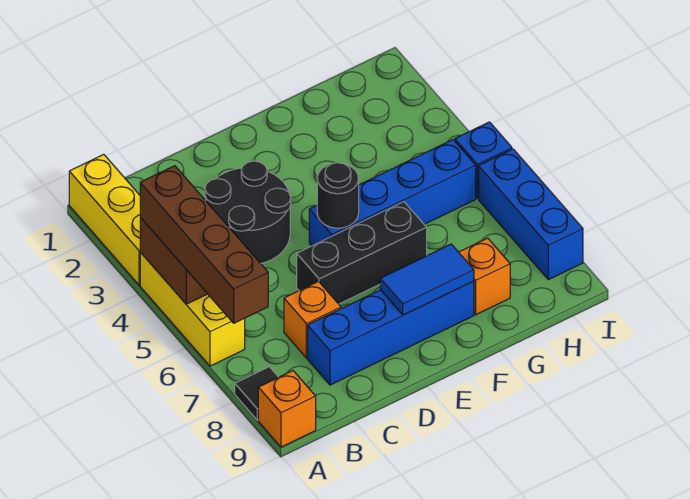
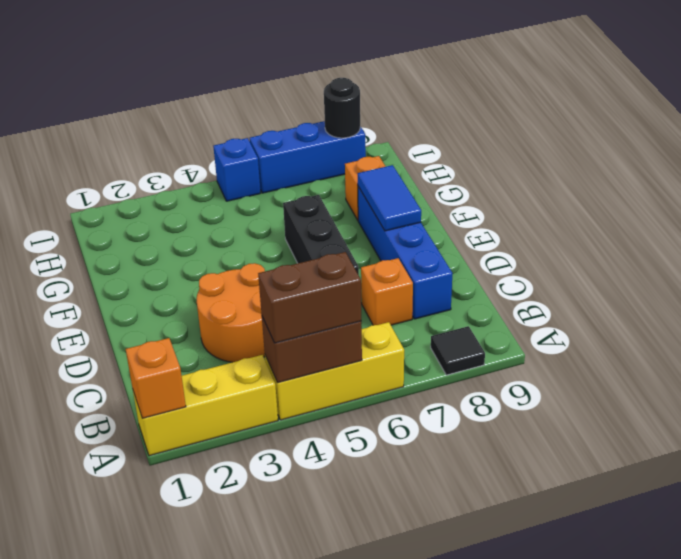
brown 1x4 brick [140,166,268,323] -> brown 1x2 brick [258,252,361,343]
orange 1x1 brick [258,371,316,447] -> orange 1x1 brick moved to [126,338,186,418]
black 2x2 round brick [205,161,291,263] -> orange 2x2 round brick [197,263,265,362]
blue 1x4 brick [309,140,476,246] -> none
black 1x1 round brick [317,163,359,228] -> black 1x1 round brick moved to [324,78,360,138]

